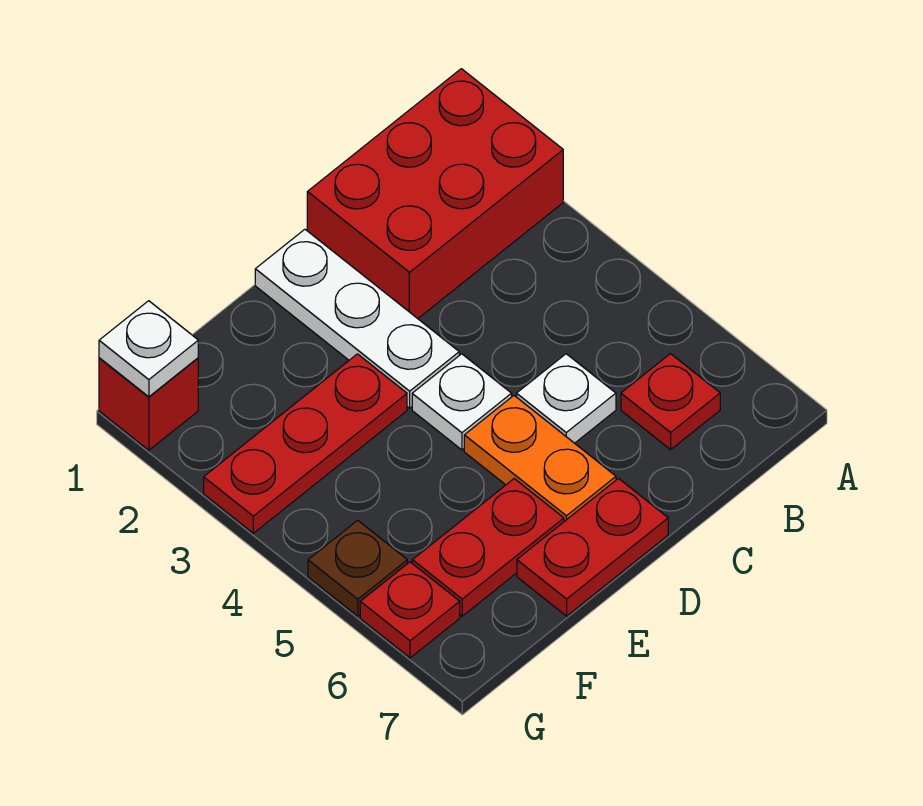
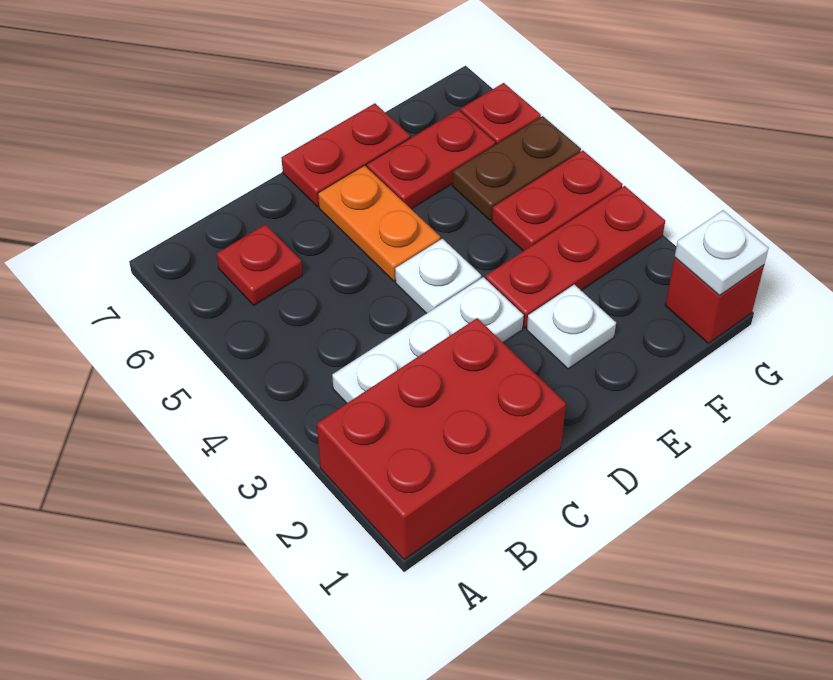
white 1x1 plate [517,354,616,443] -> white 1x1 plate moved to [527,285,616,369]
white 1x3 plate [255,229,459,408] -> white 1x3 plate turned to [332,277,524,403]
none -> red 1x2 plate [492,151,622,251]
brown 1x1 plate [308,520,407,616] -> brown 1x2 plate [453,116,581,220]

